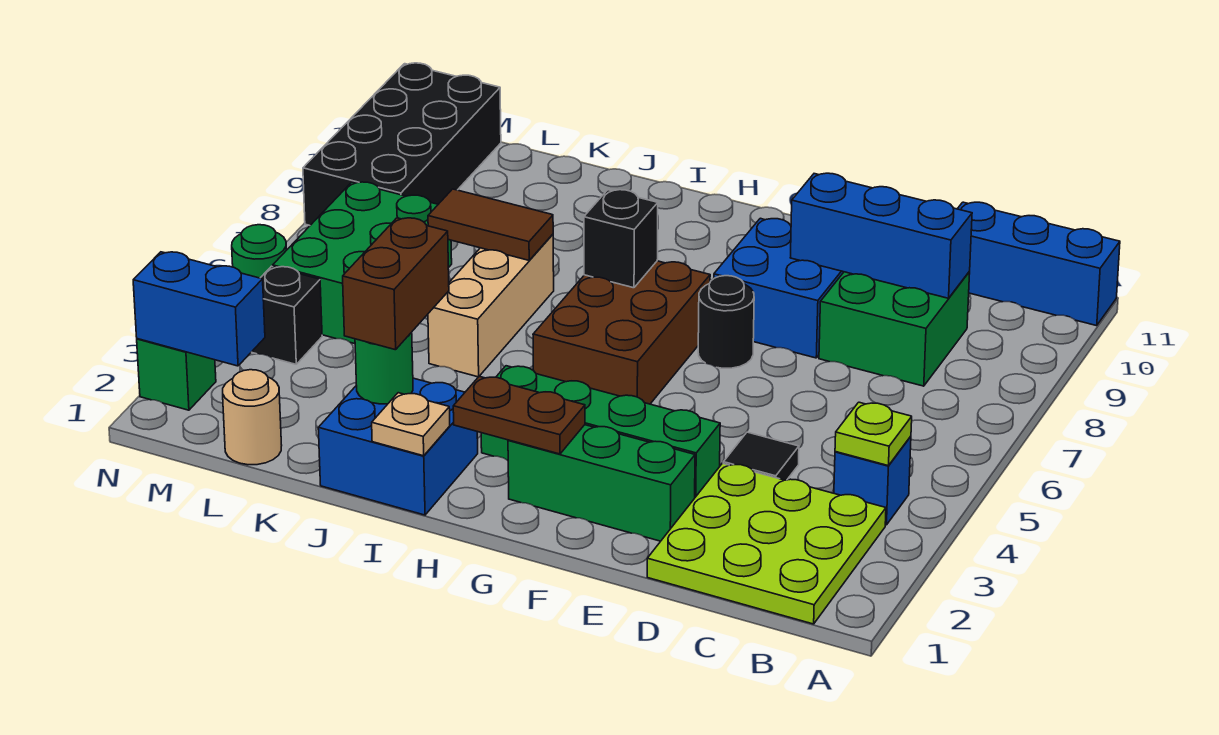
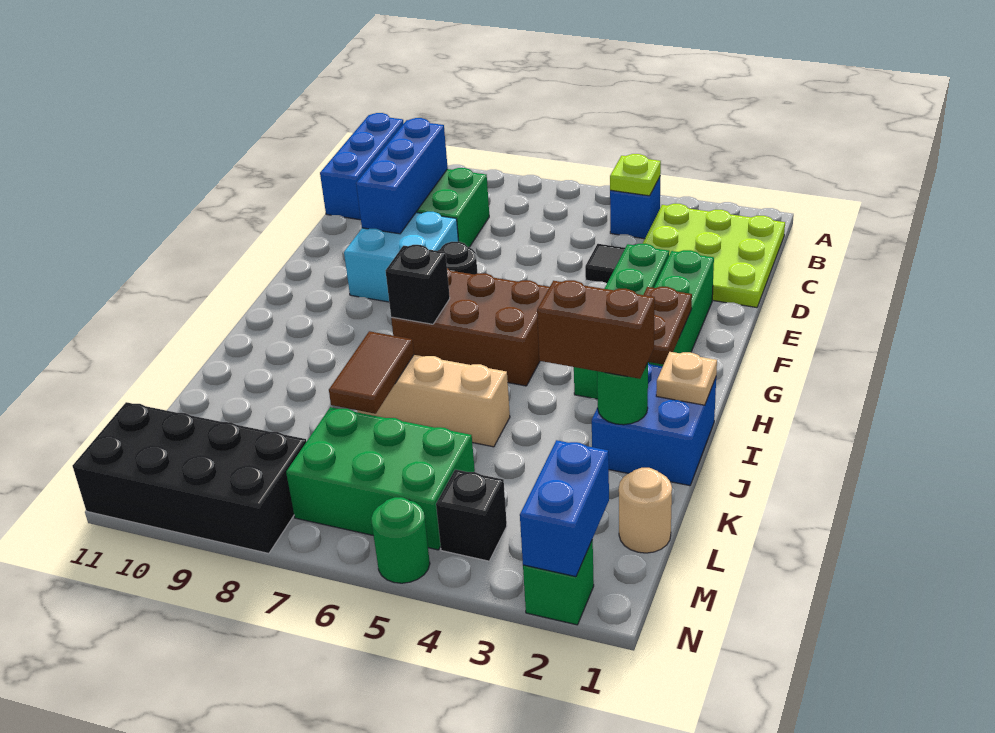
blue 2x2 brick [714,218,843,358] -> cyan 2x2 brick [344,212,459,302]

